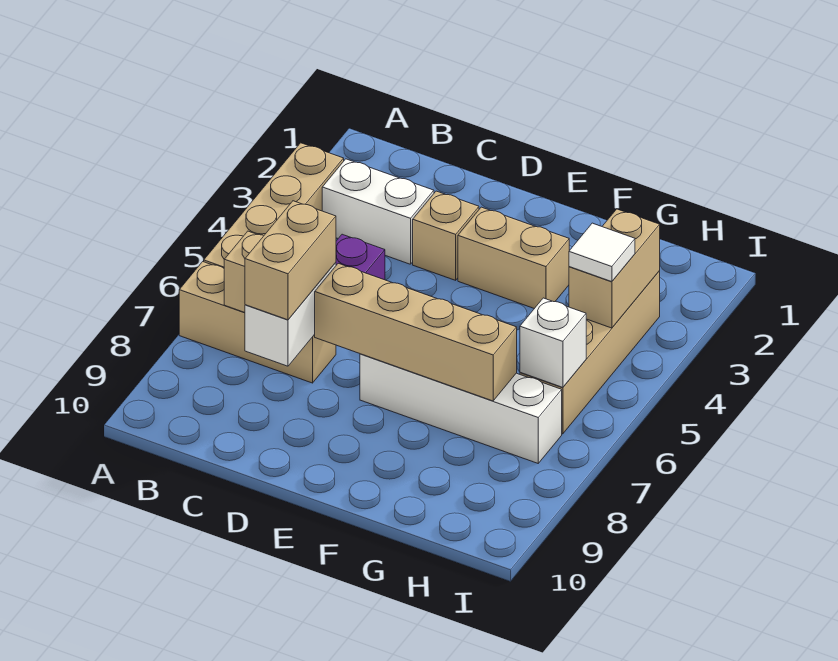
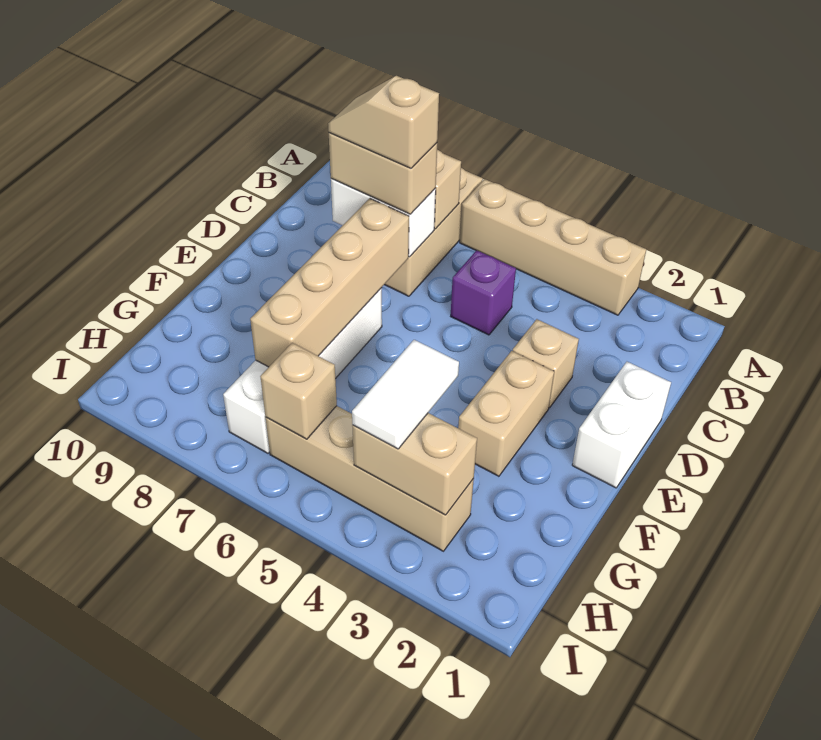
white 1x2 brick [322,159,434,264] -> white 1x2 brick moved to [572,362,671,488]
none -> tan 1x2 slope [328,76,439,168]
white 1x1 tile [569,223,635,282] -> white 1x2 tile [352,340,459,449]
white 1x1 brick [520,298,586,387] -> tan 1x1 brick [260,343,337,439]

